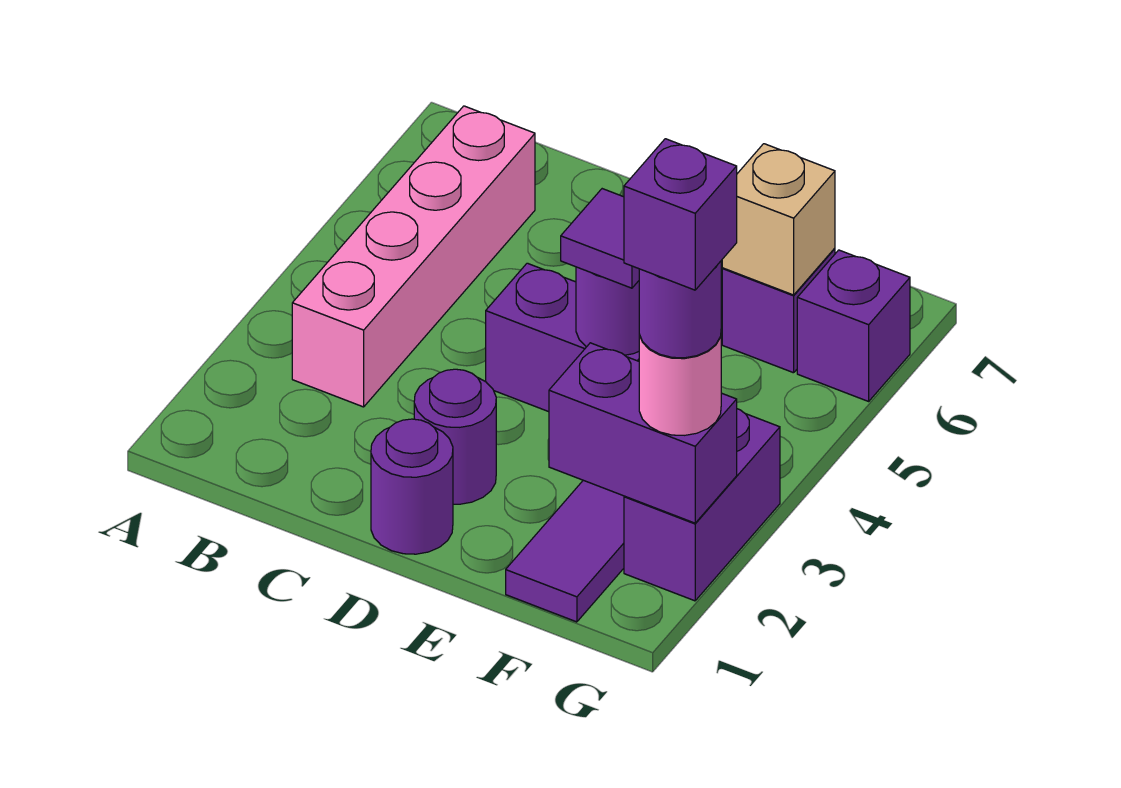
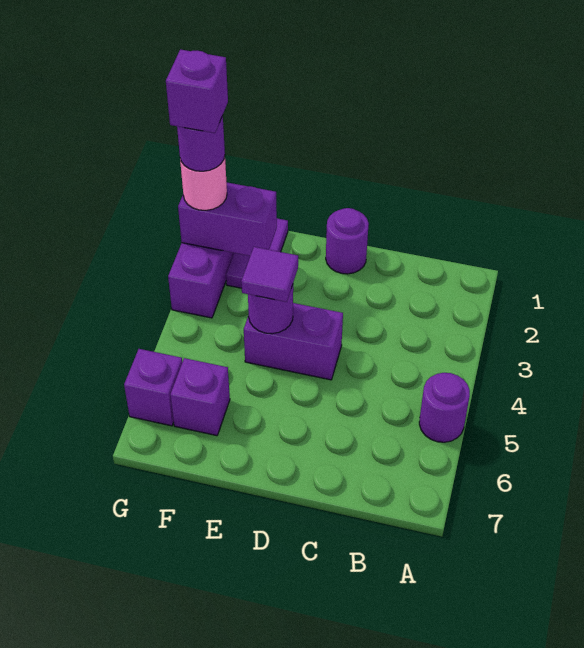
pink 1x4 brick [292,106,535,407] -> none
purple 1x1 round brick [414,369,496,504] -> purple 1x1 round brick moved to [419,373,470,442]
tan 1x1 brick [722,144,835,295] -> none

